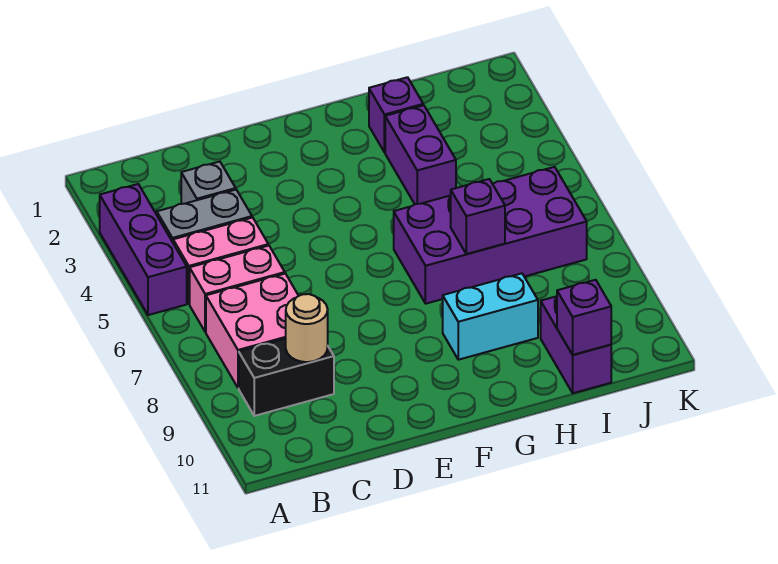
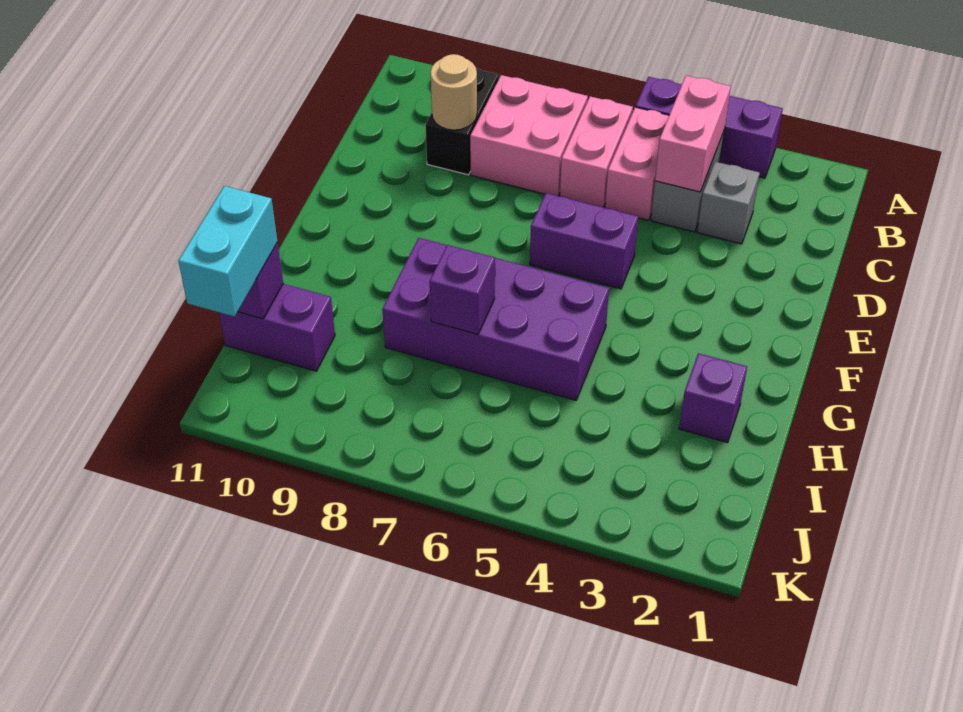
none -> pink 1x2 brick [655,76,731,192]
purple 2x4 brick [394,167,587,304] -> purple 2x4 brick turned to [382,238,609,400]
cyan 1x2 brick [443,273,538,360] -> cyan 1x2 brick moved to [179,186,277,316]
purple 1x2 brick [385,105,456,204] -> purple 1x2 brick moved to [530,193,638,289]

